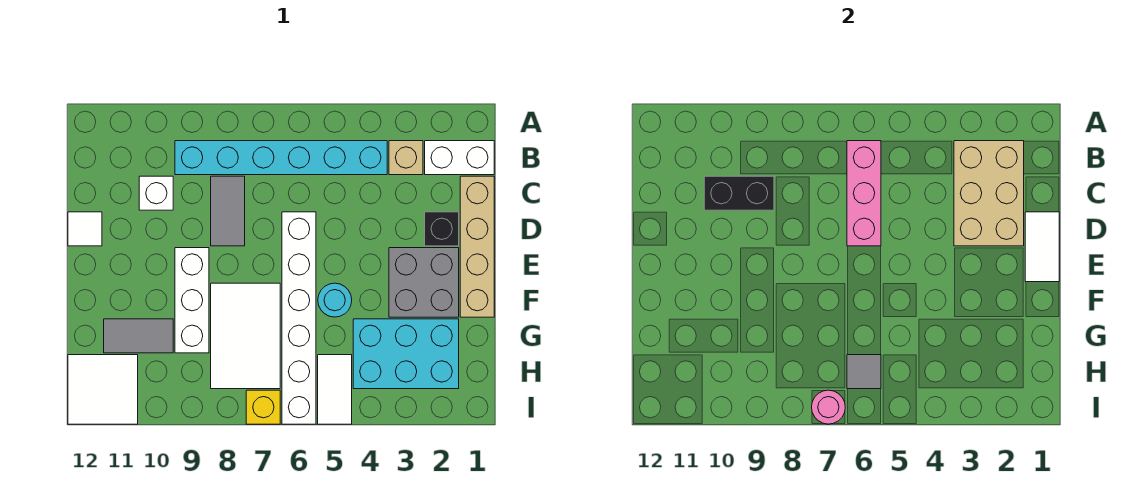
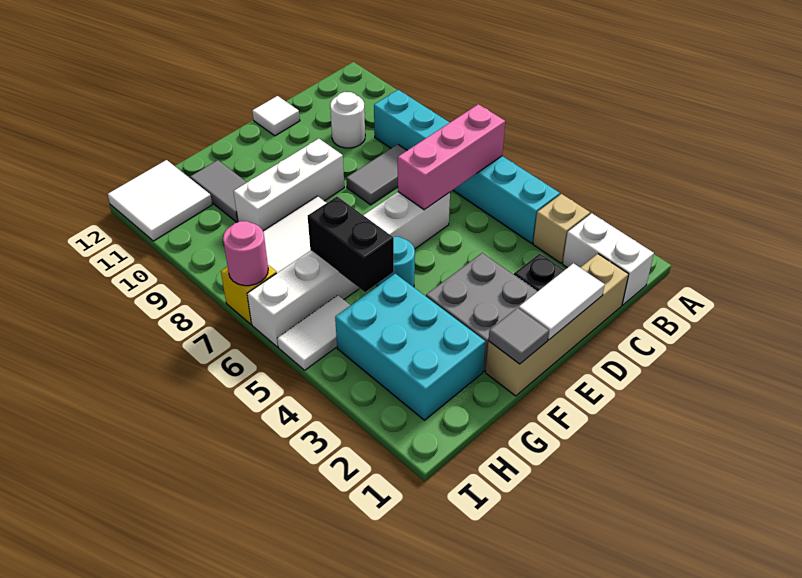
tan 2x3 brick [954,141,1024,246] -> none
black 1x2 brick [704,176,774,210] -> black 1x2 brick moved to [308,197,394,292]
white 1x1 brick [139,176,173,210] -> white 1x1 round brick [330,92,365,148]
grey 1x1 tile [847,355,881,389] -> grey 1x1 tile moved to [489,308,549,364]

